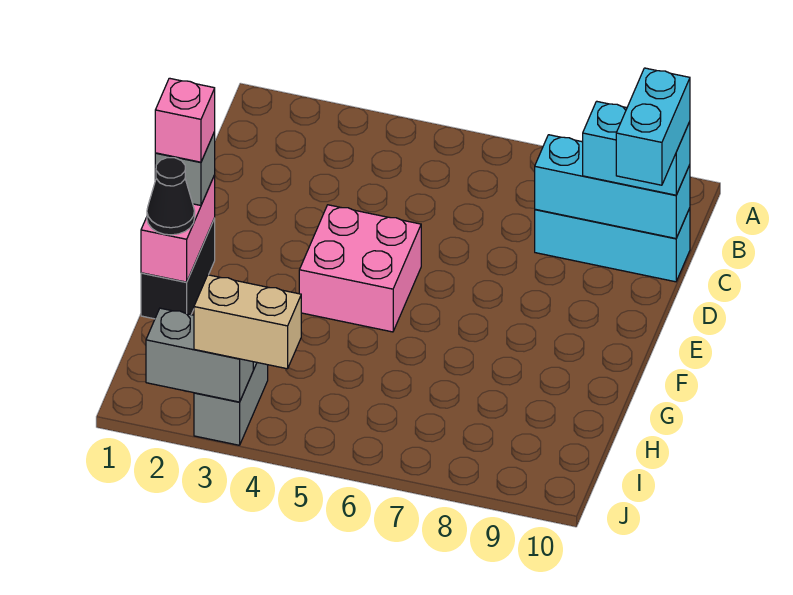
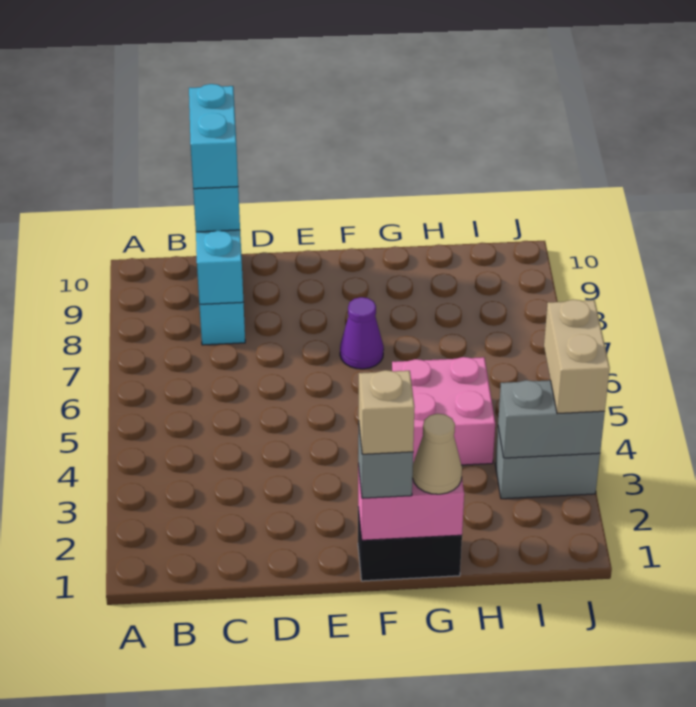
cyan 1x2 brick [616,68,690,185] -> cyan 1x2 brick turned to [189,84,238,189]
pink 2x2 brick [299,205,421,332] -> pink 2x2 brick moved to [392,357,495,465]
pink 1x1 brick [155,78,215,162] -> tan 1x1 brick [359,370,415,454]
none -> purple 1x1 cone [340,297,384,369]
black 1x1 cone [147,158,195,235] -> tan 1x1 cone [412,414,462,494]
grey 1x2 brick [146,308,253,402] -> grey 1x2 brick turned to [498,380,605,458]

